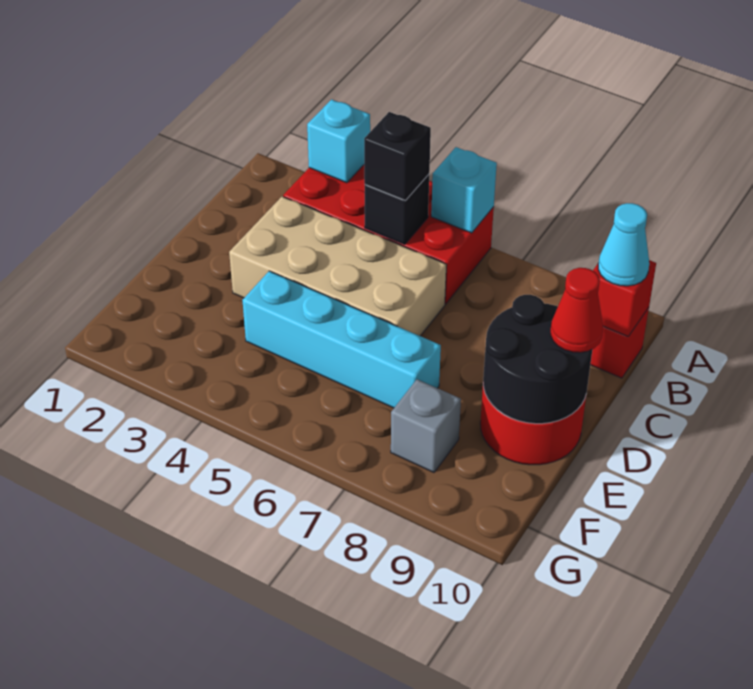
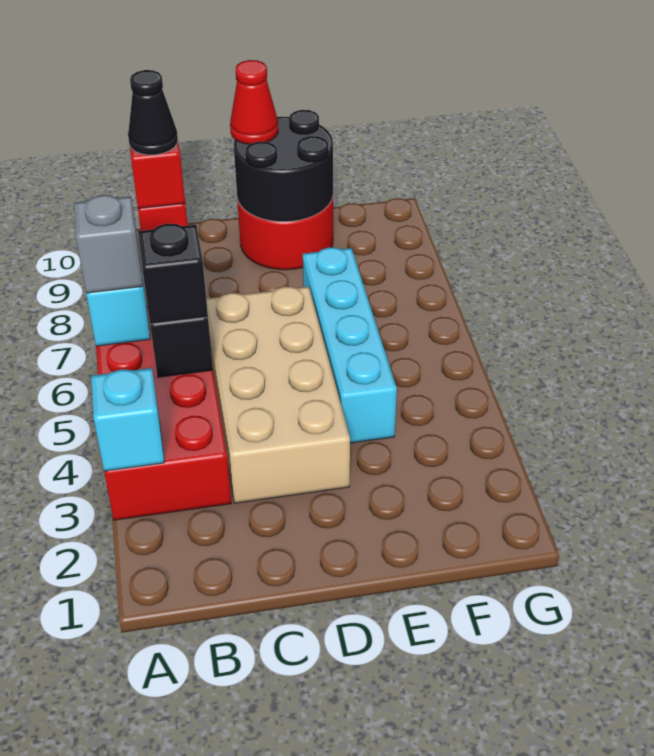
cyan 1x1 cone [598,203,649,286] -> black 1x1 cone [128,70,178,155]
grey 1x1 brick [391,379,461,472] -> grey 1x1 brick moved to [74,195,143,293]

